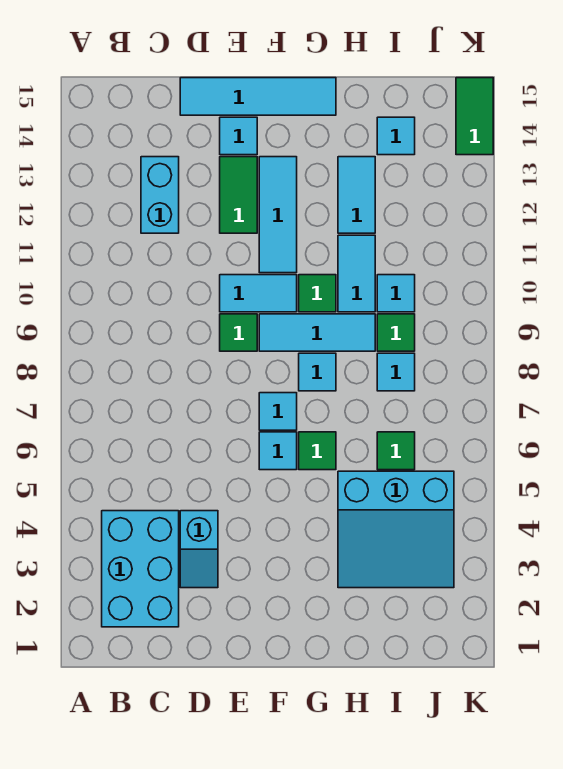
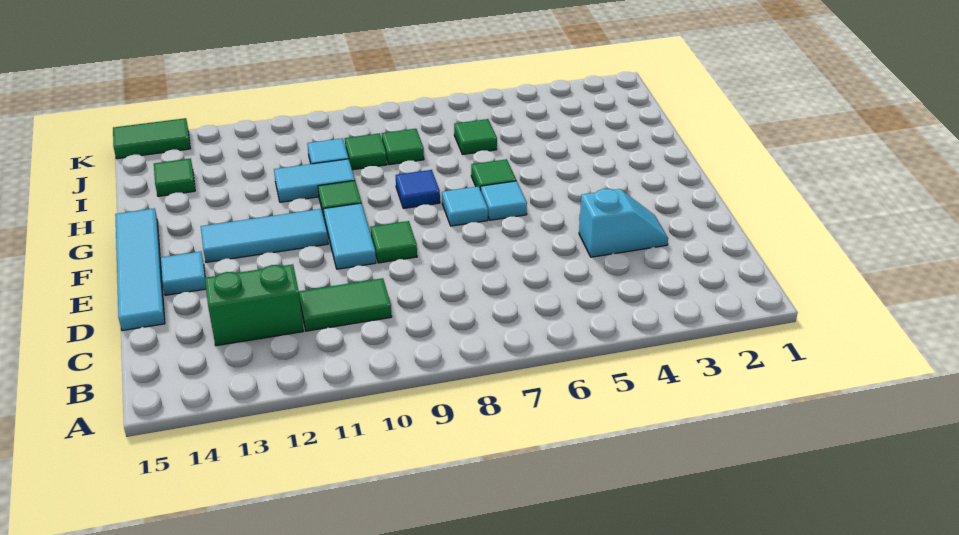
cyan 2x3 brick [102,511,179,627] -> none
cyan 1x2 brick [141,157,179,233] -> green 1x2 brick [205,264,303,346]
green 1x2 tile [220,157,257,233] -> green 1x2 tile moved to [299,278,392,331]
cyan 1x3 tile [259,314,375,351] -> none
cyan 1x1 tile [299,353,336,391] -> blue 1x1 tile [396,170,440,208]
cyan 3x3 slope [338,471,454,588] -> none
cyan 1x2 tile [338,157,375,233] -> none
cyan 1x1 tile [377,353,415,391] -> green 1x1 tile [382,129,424,165]
cyan 1x1 tile [377,117,415,155] -> green 1x1 tile [154,159,195,196]

